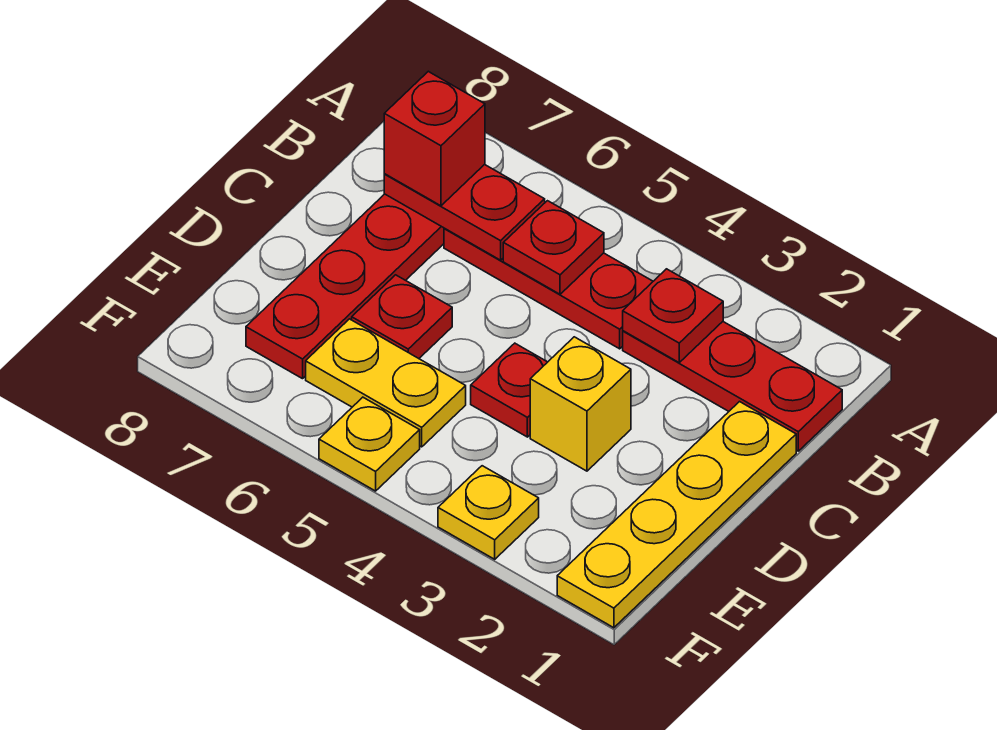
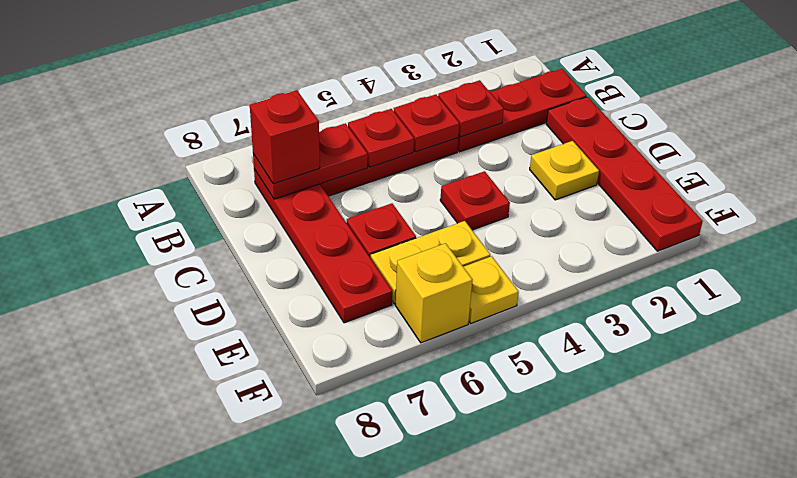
none -> red 1x1 plate [394,94,459,152]
yellow 1x4 plate [557,402,796,628] -> red 1x4 plate [546,97,703,251]
yellow 1x1 brick [530,337,631,471] -> yellow 1x1 brick moved to [396,243,472,343]
yellow 1x1 plate [438,466,539,559] -> yellow 1x1 plate moved to [530,141,599,200]

